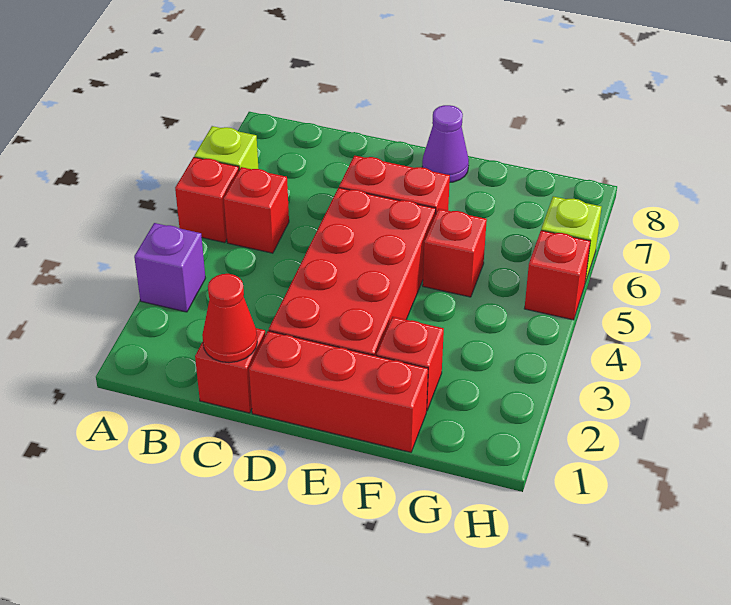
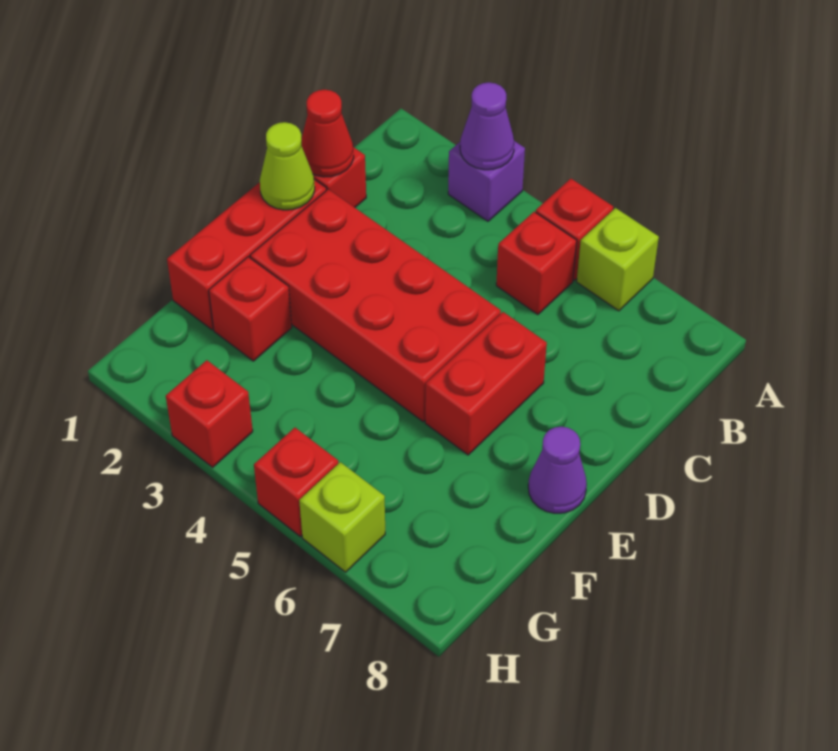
none -> purple 1x1 cone [460,82,514,170]
none -> lime 1x1 cone [260,122,315,210]
red 1x1 brick [423,209,487,297] -> red 1x1 brick moved to [166,360,253,467]

